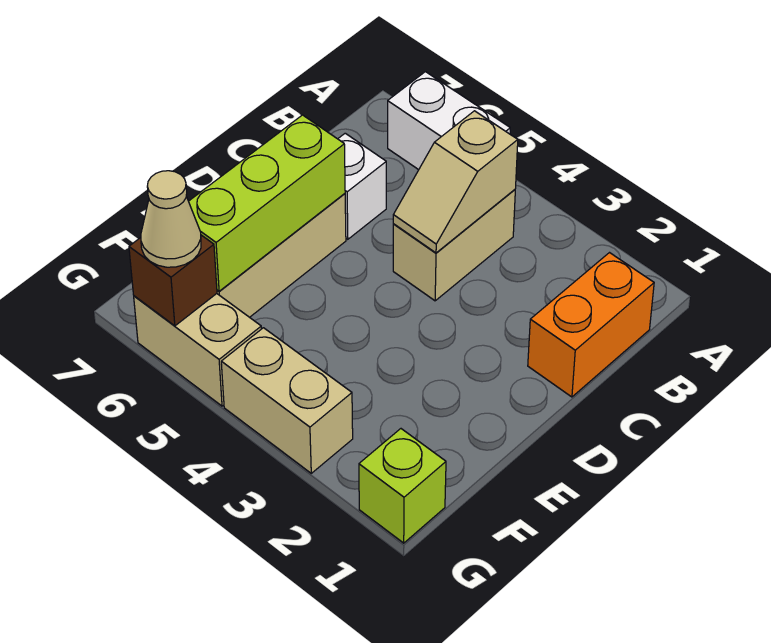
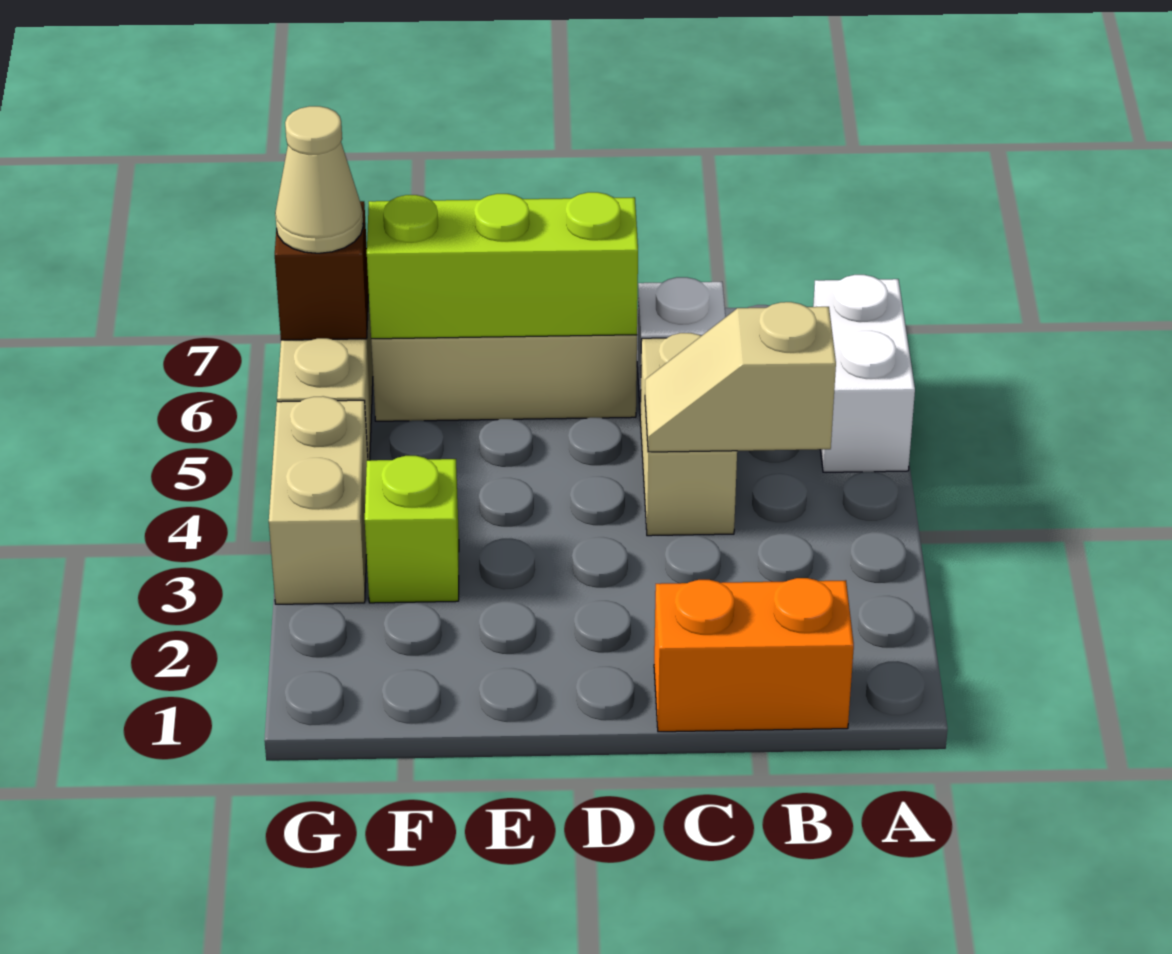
tan 1x2 brick [393,190,515,301] -> tan 1x2 brick turned to [640,333,737,536]
lime 1x1 brick [359,429,446,543] -> lime 1x1 brick moved to [365,456,459,603]

